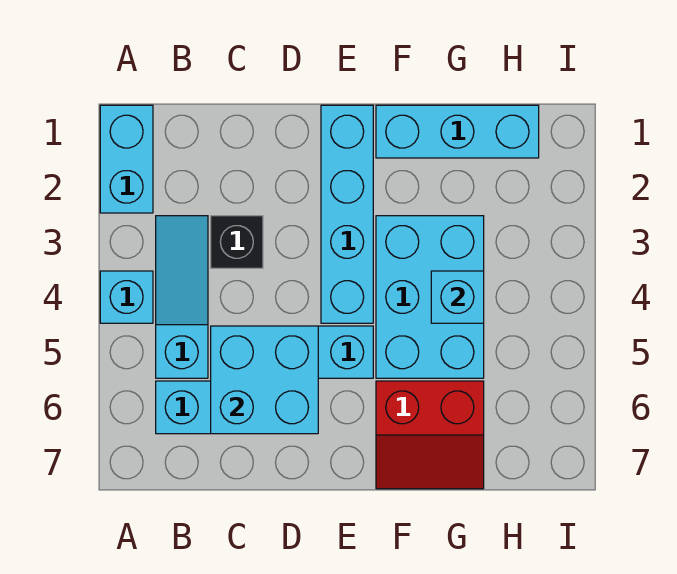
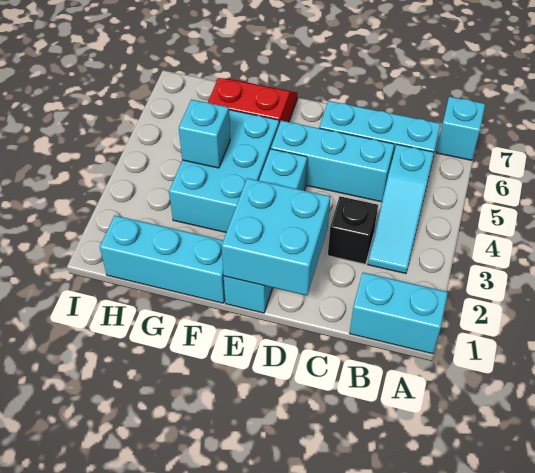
cyan 1x2 brick [100,105,153,213] -> cyan 1x2 brick turned to [350,273,448,354]
cyan 1x1 brick [100,271,153,323] -> cyan 1x1 brick moved to [436,97,485,160]
cyan 2x2 brick [211,326,318,434] -> cyan 2x2 brick moved to [222,178,330,295]

